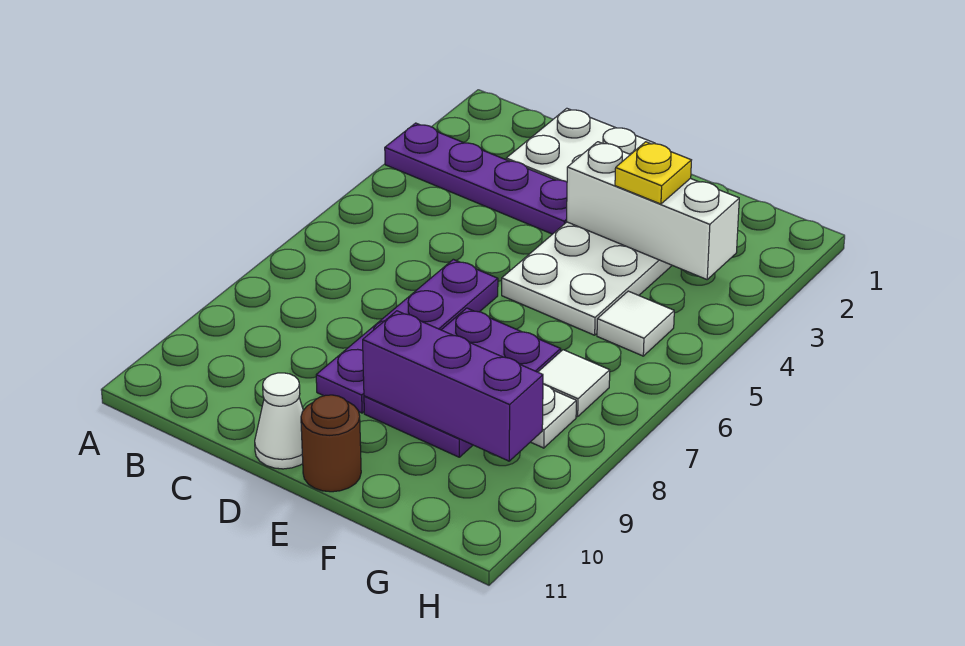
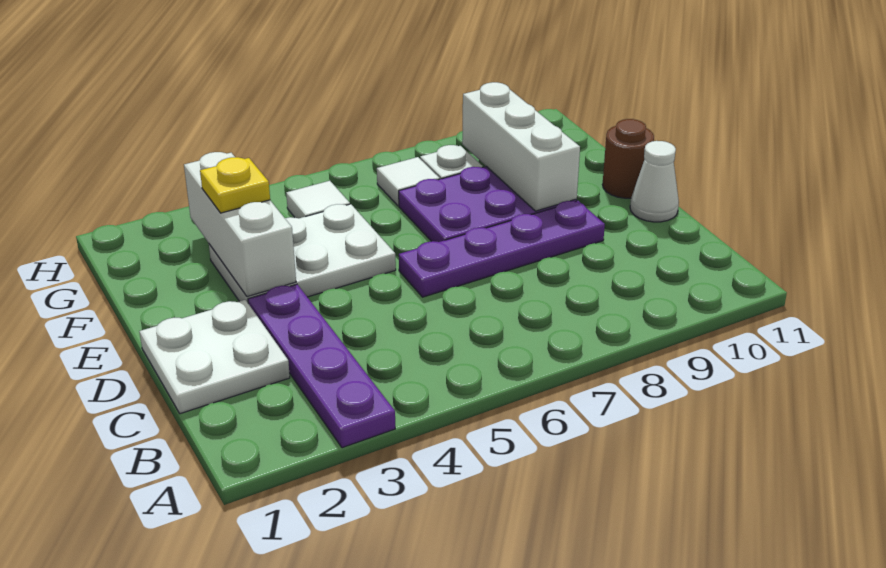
purple 1x3 brick [363,311,543,461] -> white 1x3 brick [462,82,580,211]

